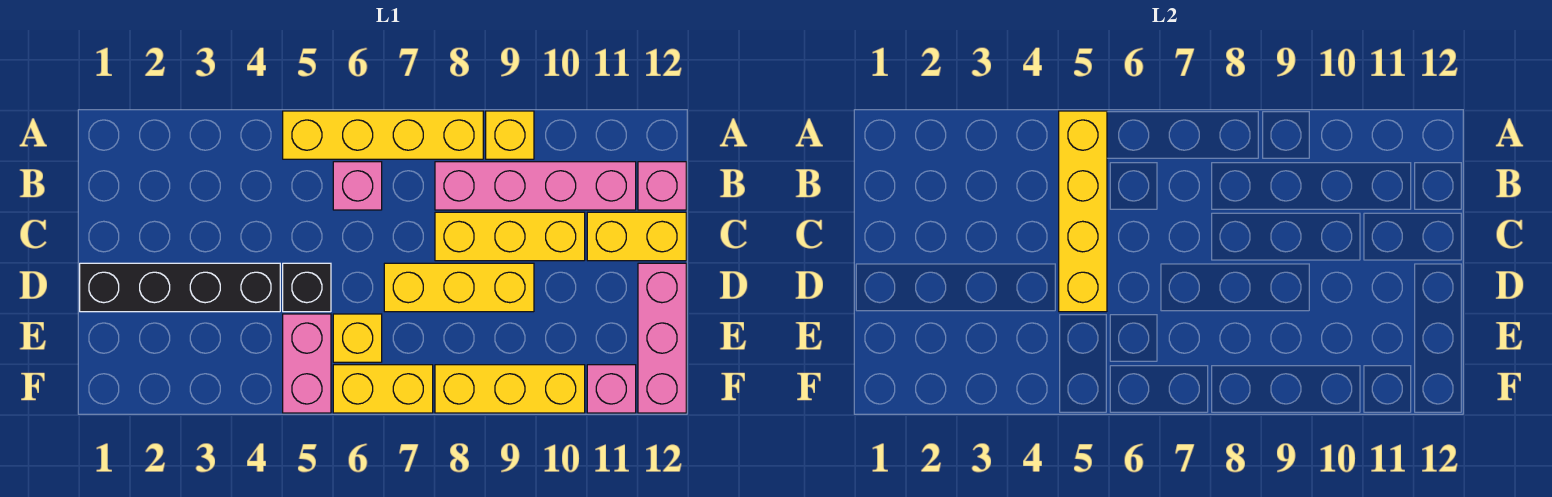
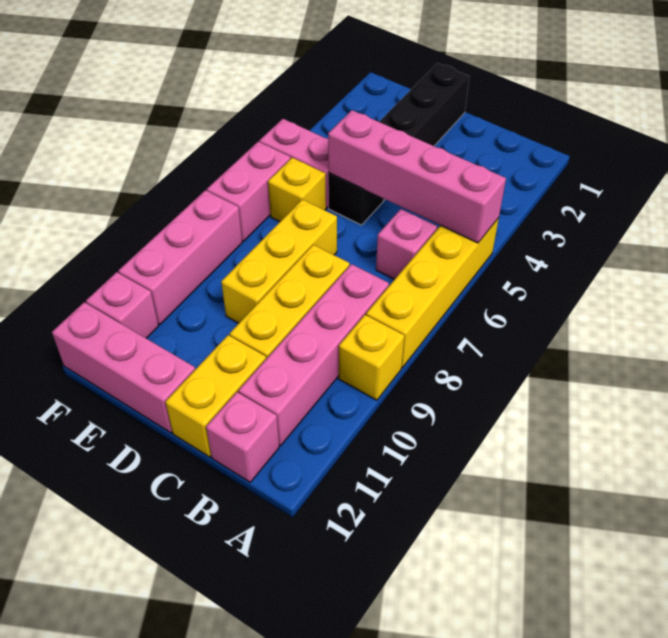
yellow 1x4 brick [1059,111,1107,312] -> pink 1x4 brick [328,110,506,243]
yellow 1x2 brick [333,365,433,413] -> pink 1x2 brick [207,142,291,241]
yellow 1x3 brick [435,365,585,413] -> pink 1x3 brick [118,190,242,325]

